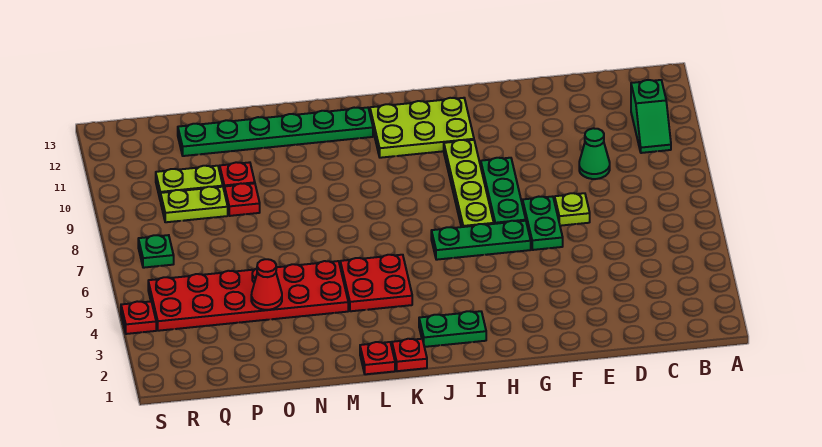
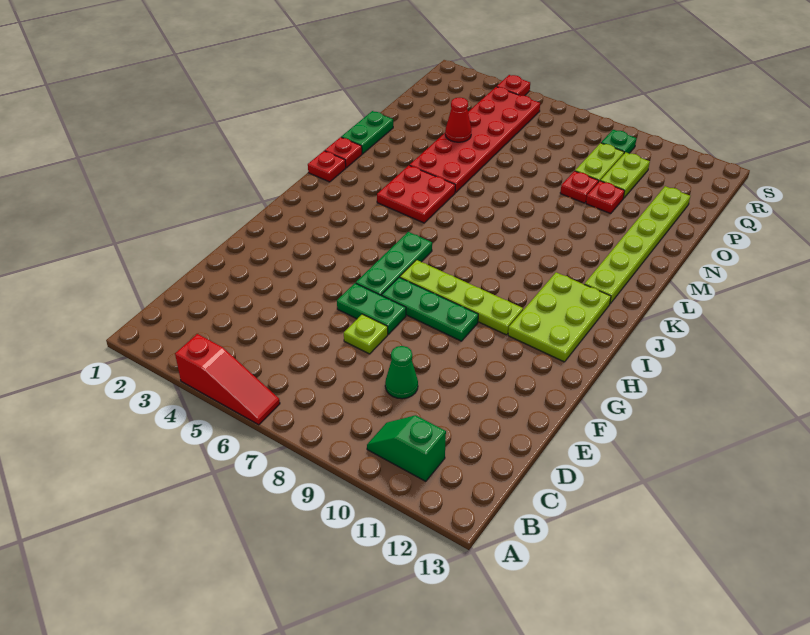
none -> red 1x3 slope [175,334,280,425]
green 1x2 plate [419,311,486,347] -> green 1x2 plate moved to [342,111,393,154]
green 1x6 plate [178,108,373,156] -> lime 1x6 plate [584,186,690,304]
green 1x1 plate [138,235,174,268] -> green 1x1 plate moved to [601,130,637,153]

